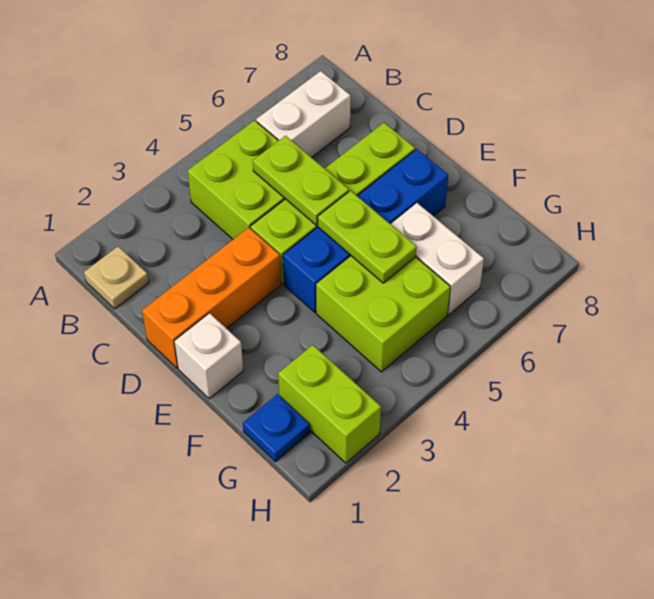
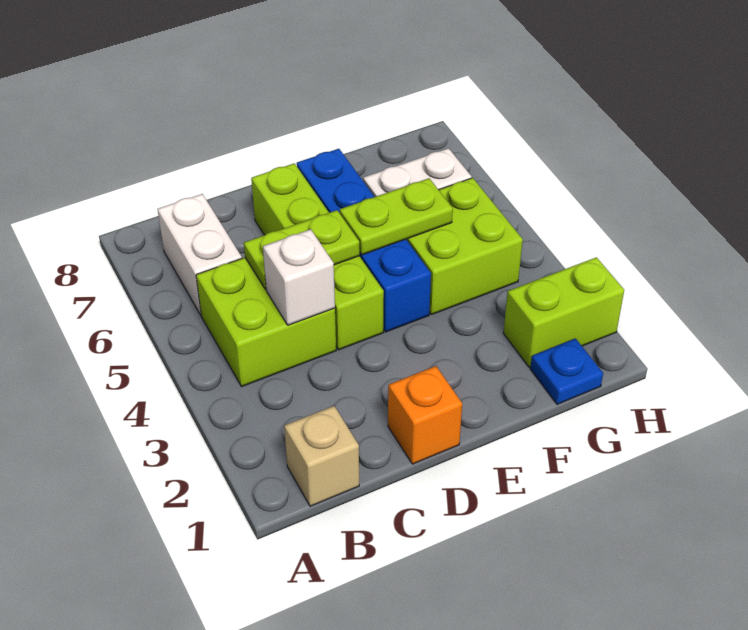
tan 1x1 plate [84,246,149,309] -> tan 1x1 brick [284,406,359,506]
orange 1x3 brick [142,228,281,368] -> orange 1x1 brick [388,366,462,464]
white 1x1 brick [174,313,243,399] -> white 1x1 brick moved to [263,229,335,325]

